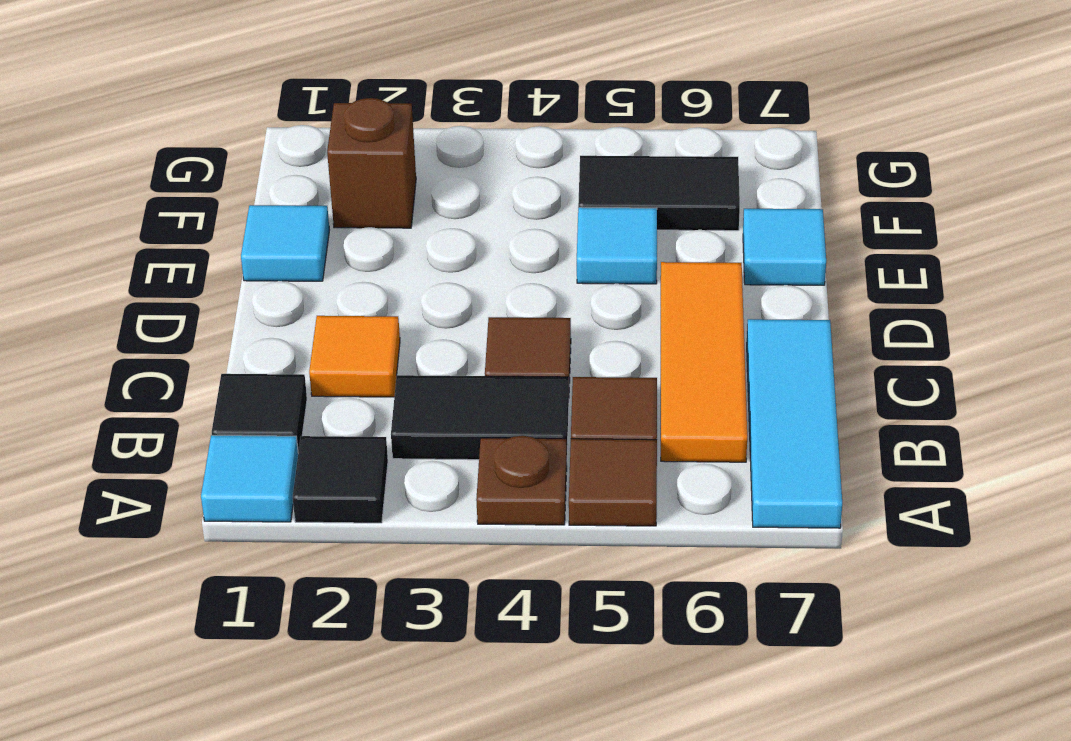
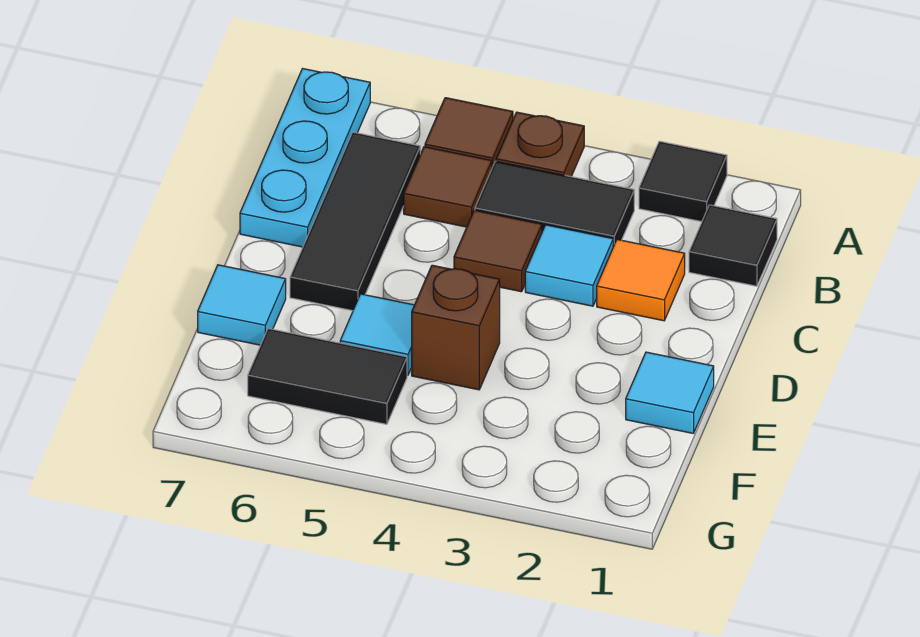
cyan 1x1 tile [201,435,298,522] -> cyan 1x1 tile moved to [525,225,613,306]
cyan 1x3 tile [747,319,842,528] -> cyan 1x3 plate [240,69,370,247]
orange 1x3 tile [661,262,747,462] -> black 1x3 tile [290,132,420,311]
brown 1x1 brick [327,98,416,228] -> brown 1x1 brick moved to [412,265,500,390]

